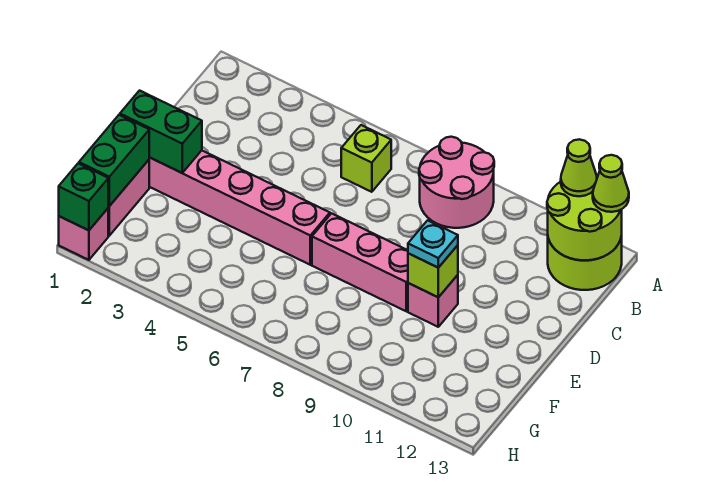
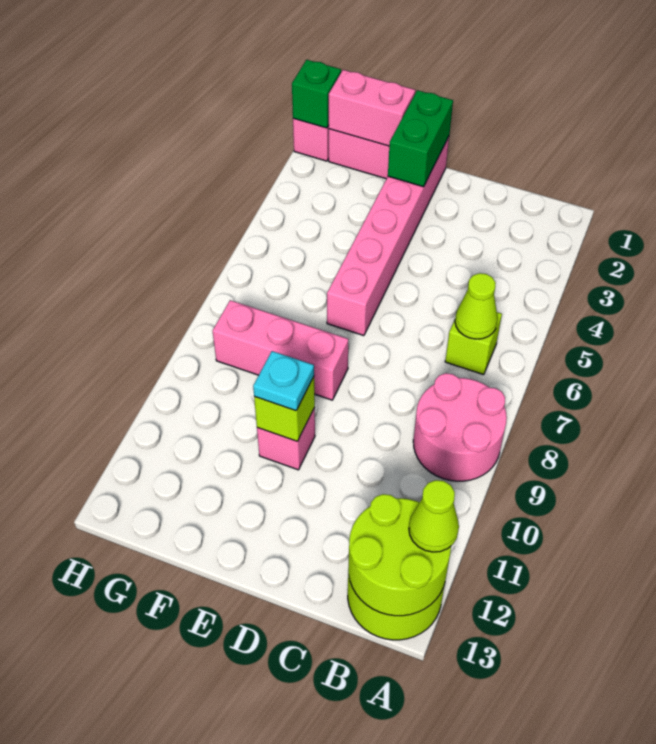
lime 1x1 cone [593,155,629,212] -> lime 1x1 cone moved to [455,273,498,339]
pink 1x3 brick [312,213,408,311] -> pink 1x3 brick turned to [213,300,348,400]
green 1x2 brick [79,115,149,206] -> pink 1x2 brick [329,70,415,146]

